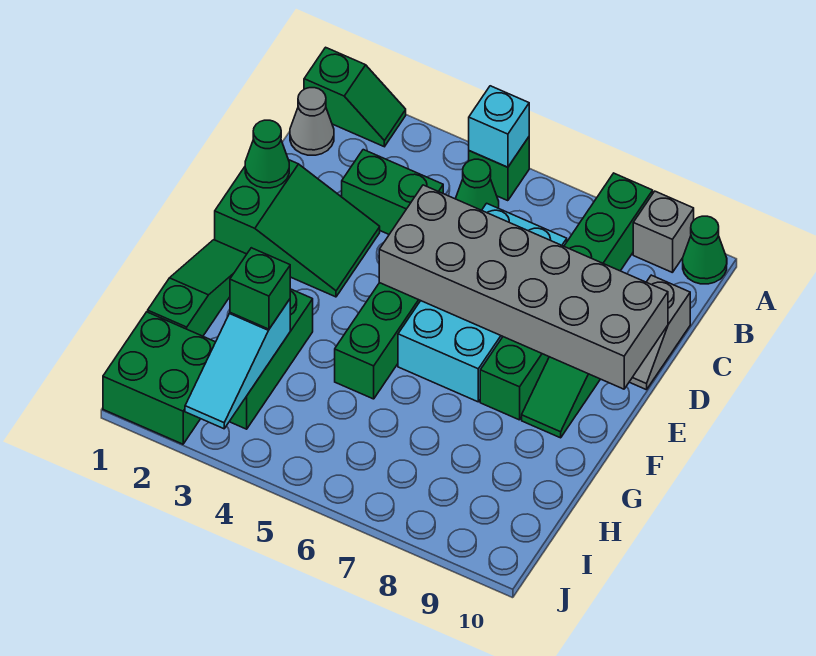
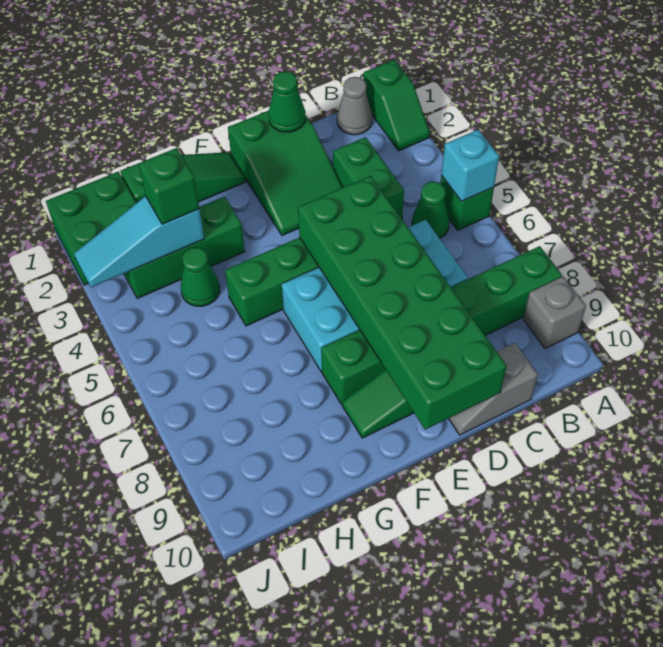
green 1x1 cone [683,216,727,284] -> green 1x1 cone moved to [181,247,220,306]
grey 2x6 brick [379,185,668,389] -> green 2x6 brick [298,176,506,430]

